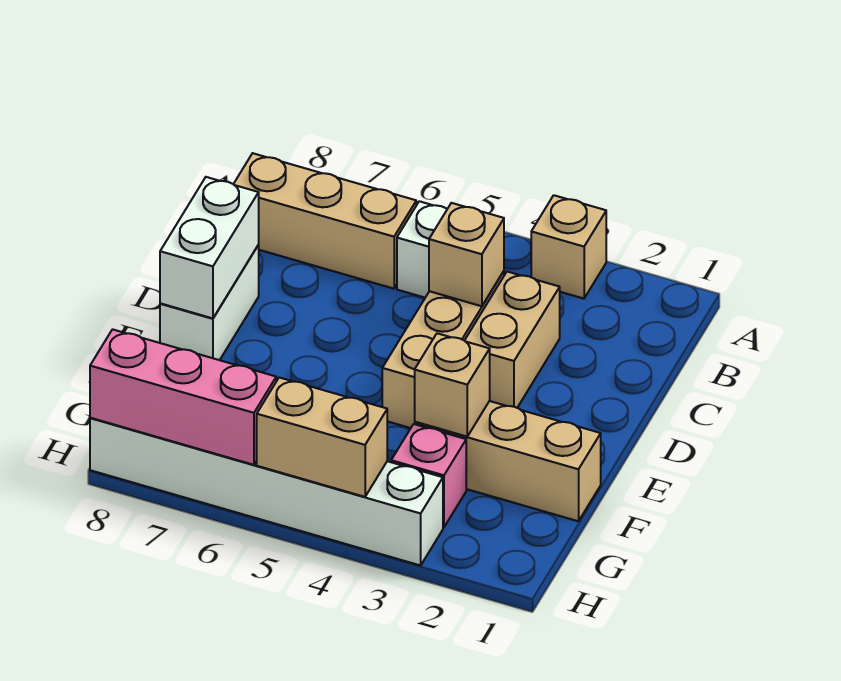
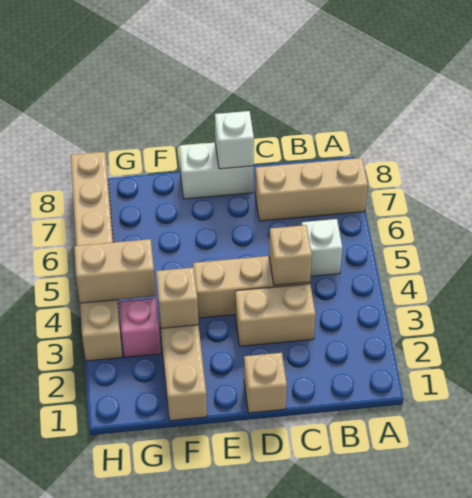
tan 1x1 brick [531,195,606,299] -> tan 1x1 brick moved to [244,353,287,413]
tan 1x3 brick [234,153,416,289] -> tan 1x3 brick turned to [255,158,368,221]
white 1x2 brick [160,177,259,318] -> white 1x1 brick [215,111,254,169]
white 1x6 brick [90,418,443,565] -> tan 1x6 brick [71,152,122,361]
tan 1x2 brick [257,378,387,497] -> tan 1x2 brick turned to [74,239,156,303]
pink 1x3 brick [90,329,276,465] -> none

